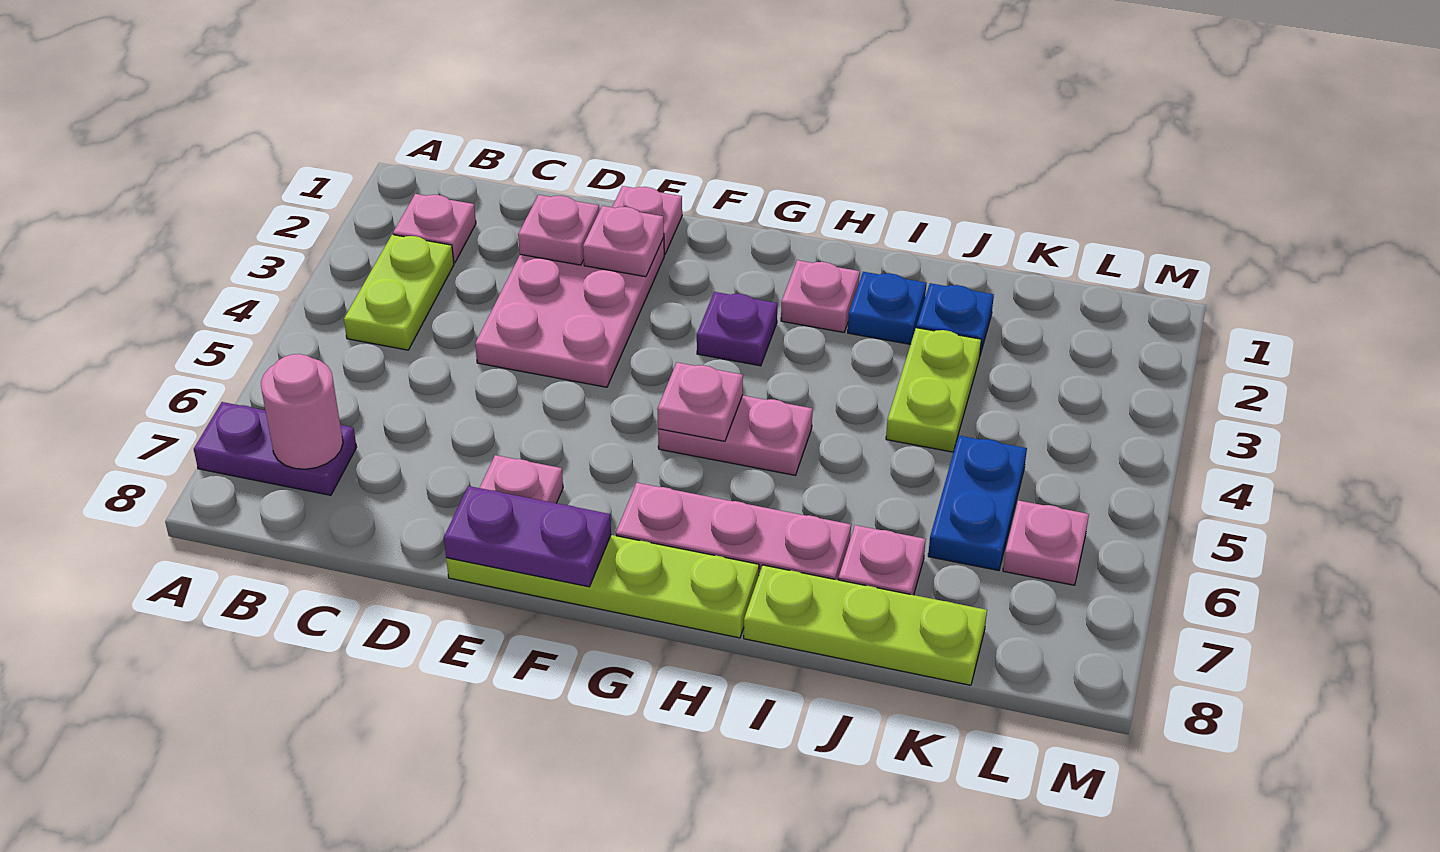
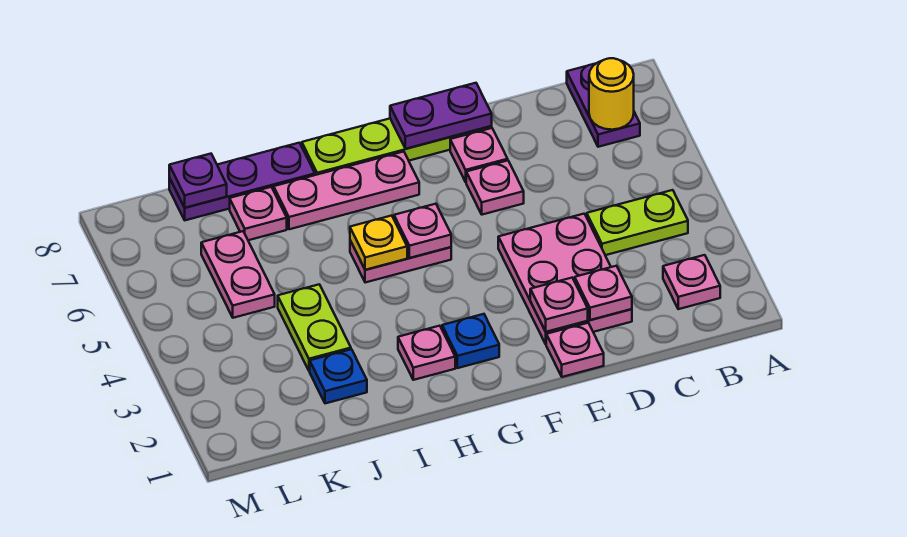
purple 1x2 plate [194,402,357,495] -> purple 1x2 plate turned to [567,64,640,147]
lime 1x2 plate [344,235,454,350] -> lime 1x2 plate turned to [587,190,688,255]
pink 1x1 round brick [261,354,343,469] -> yellow 1x1 round brick [589,58,634,130]
purple 1x1 plate [697,292,777,366] -> purple 1x1 plate moved to [169,154,227,208]
none -> yellow 1x1 plate [350,216,407,270]
blue 1x1 plate [848,272,926,344] -> blue 1x1 plate moved to [442,314,499,368]
lime 1x3 plate [744,565,987,685] -> purple 1x3 plate [169,143,315,220]
blue 1x2 plate [928,435,1027,571] -> pink 1x2 plate [201,231,275,318]
pink 1x1 plate [1003,500,1089,585] -> pink 1x1 plate moved to [466,161,524,215]

